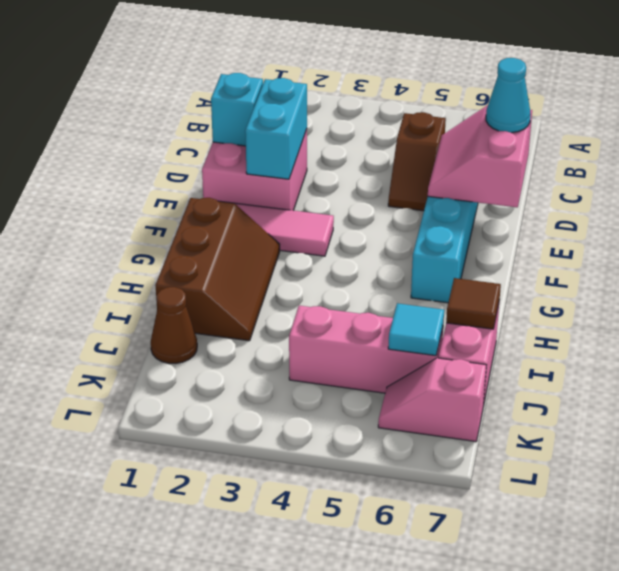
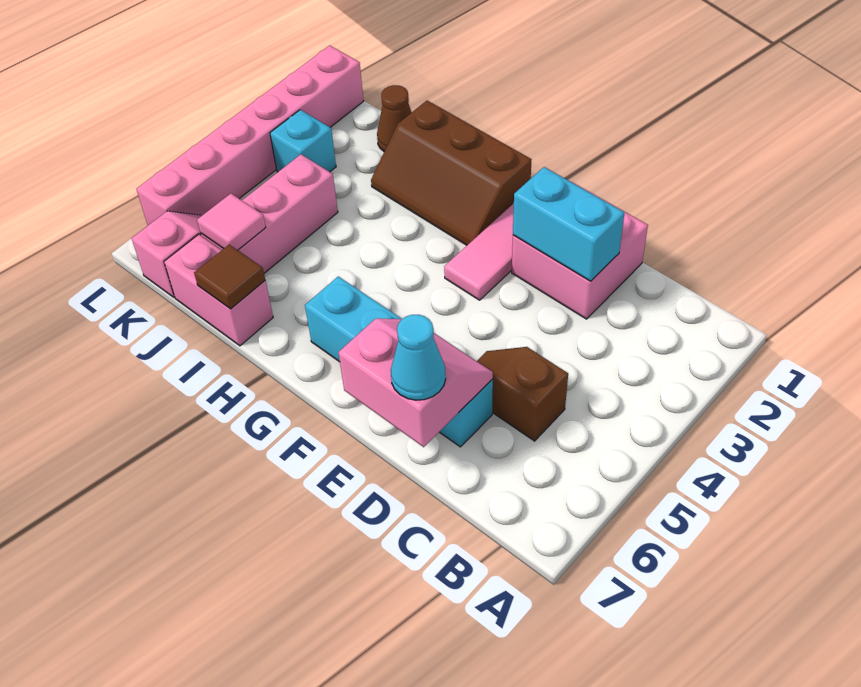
cyan 1x1 brick [211,73,263,146] -> cyan 1x1 brick moved to [270,110,336,172]
cyan 1x1 tile [388,303,444,356] -> pink 1x1 tile [197,194,266,250]
none -> pink 1x6 brick [136,46,363,225]

